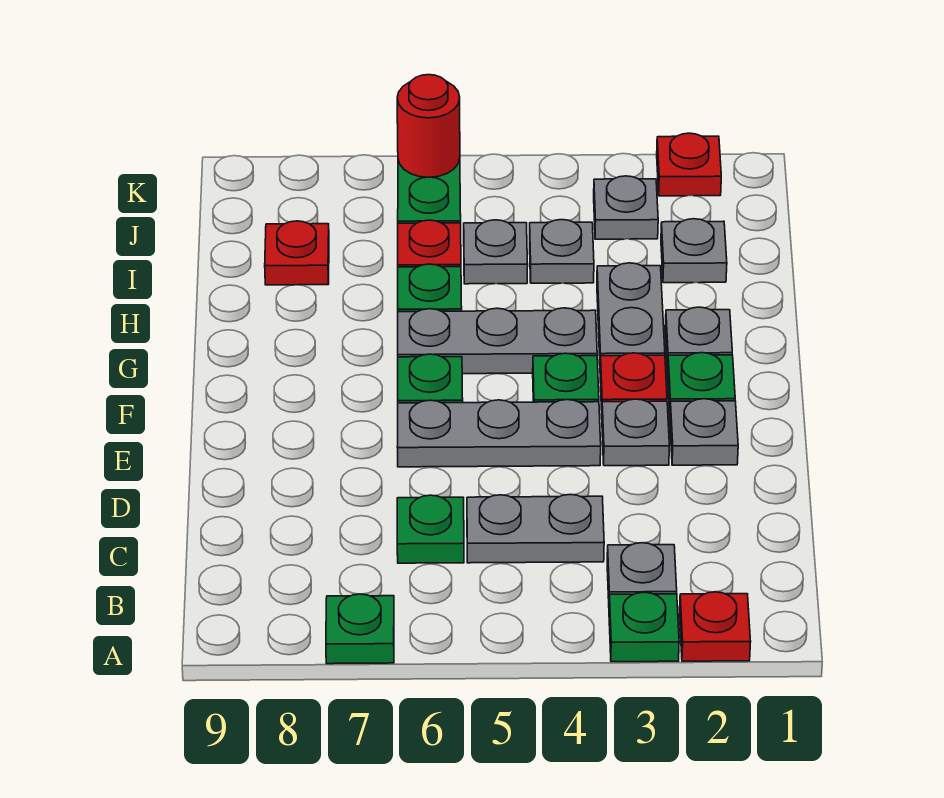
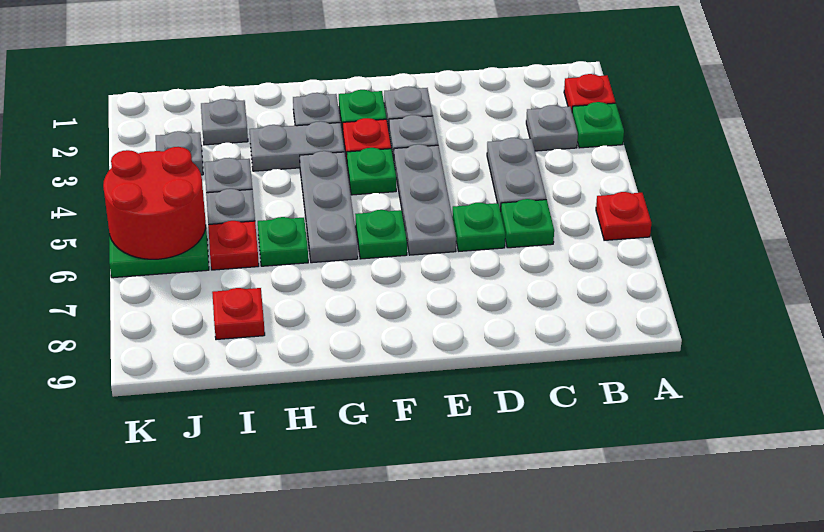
green 1x1 plate [326,594,394,664] -> green 1x1 plate moved to [452,203,505,251]
red 1x1 plate [657,133,721,196] -> red 1x1 plate moved to [596,192,651,240]
red 1x1 round brick [397,75,460,177] -> red 2x2 round brick [103,147,206,259]

